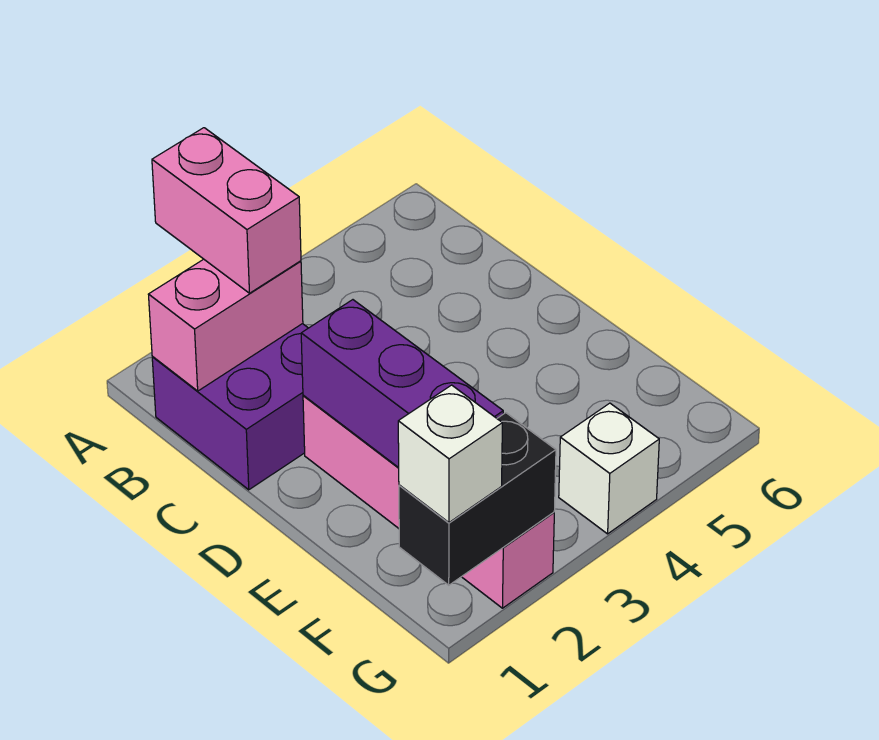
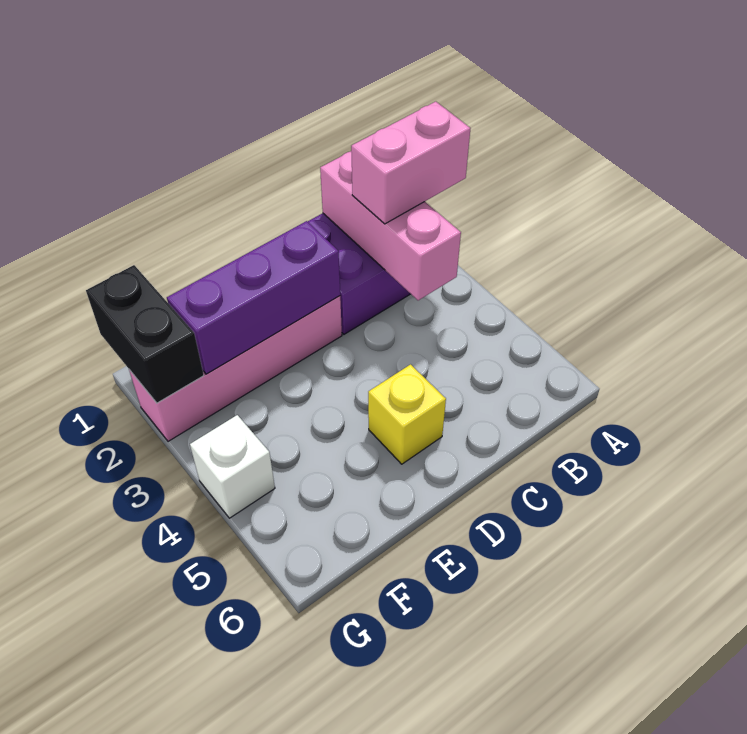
pink 1x2 brick [148,259,303,391] -> pink 1x3 brick [320,151,461,300]
none -> yellow 1x1 brick [368,364,446,464]
white 1x1 brick [398,385,502,522] -> none

